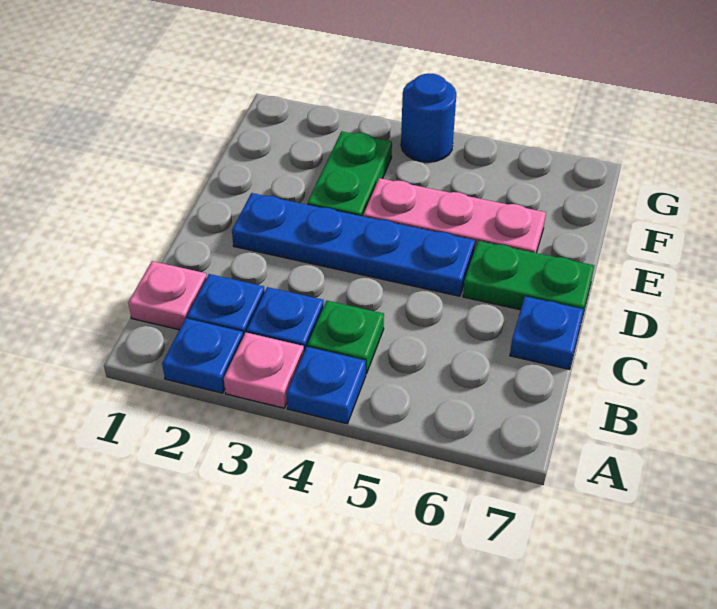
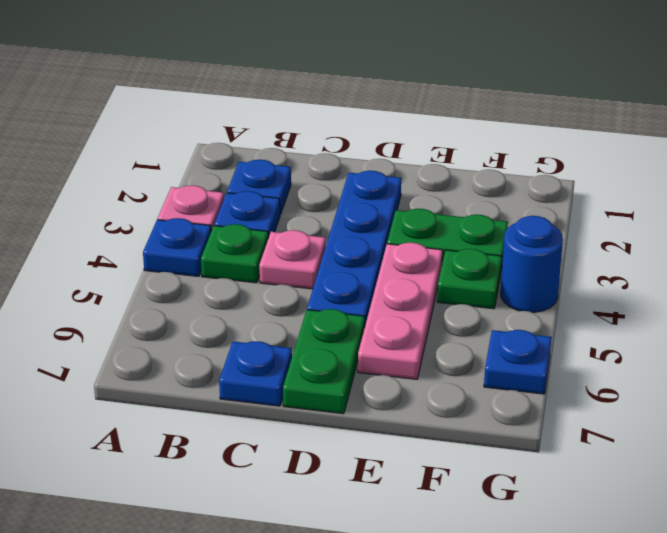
blue 1x1 plate [162,318,243,393] -> blue 1x1 plate moved to [484,330,552,394]
pink 1x1 plate [128,261,207,330] -> pink 1x1 plate moved to [259,230,326,289]
none -> green 1x1 plate [437,249,502,309]

